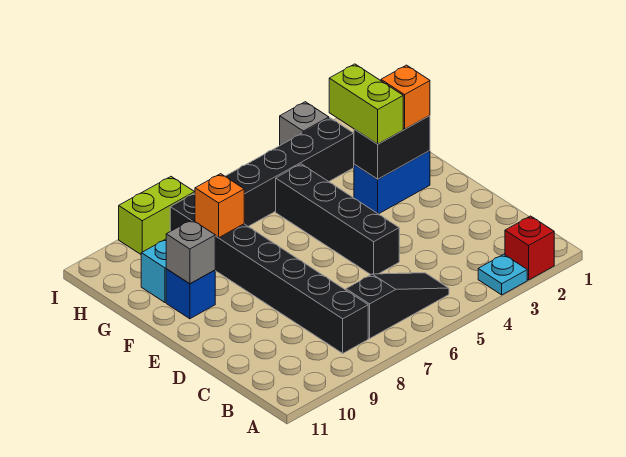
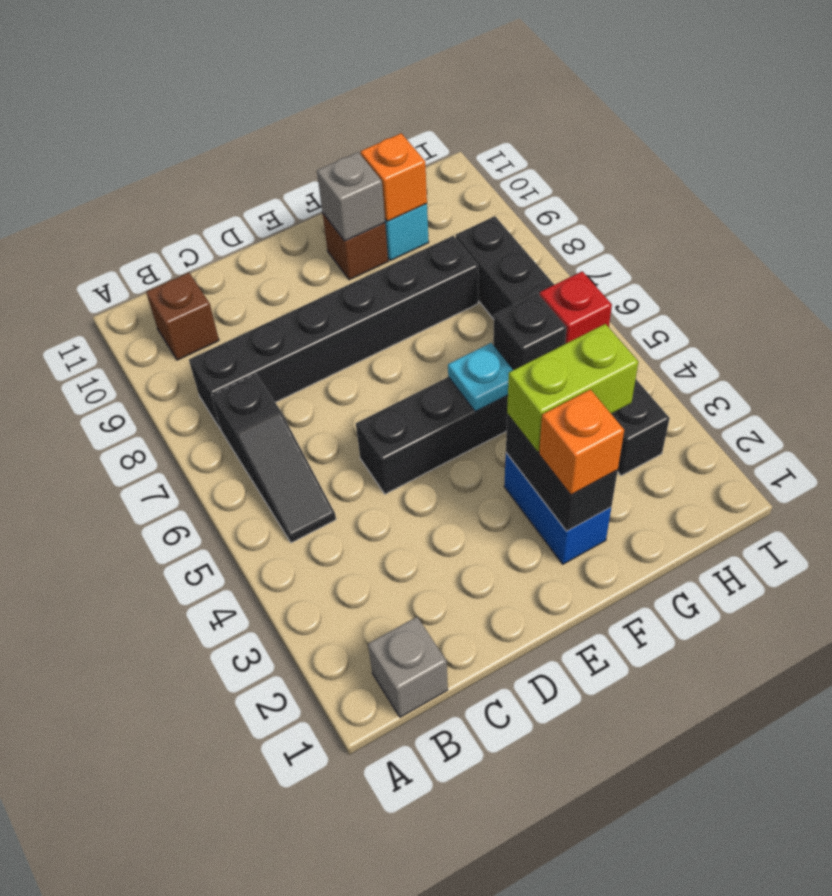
red 1x1 brick [505,216,554,280] -> red 1x1 brick moved to [540,271,612,344]
cyan 1x1 plate [478,254,527,295] -> cyan 1x1 plate moved to [448,343,513,411]
none -> brown 1x1 brick [146,273,219,360]
blue 1x1 brick [166,269,215,319] -> brown 1x1 brick [323,214,388,280]
none -> black 1x1 brick [493,293,567,370]
orange 1x1 brick [195,174,244,238] -> orange 1x1 brick moved to [361,133,427,221]
grey 1x1 brick [280,102,329,145] -> grey 1x1 brick moved to [368,617,448,717]
lime 1x2 brick [119,177,195,254] -> none

